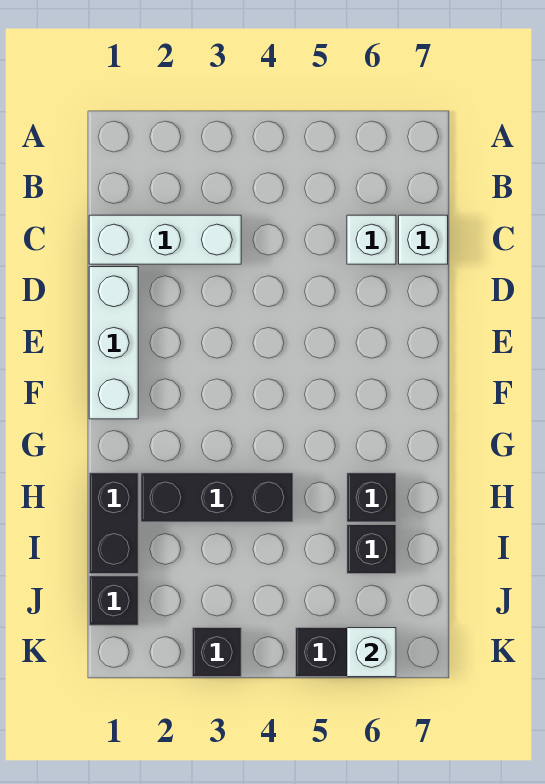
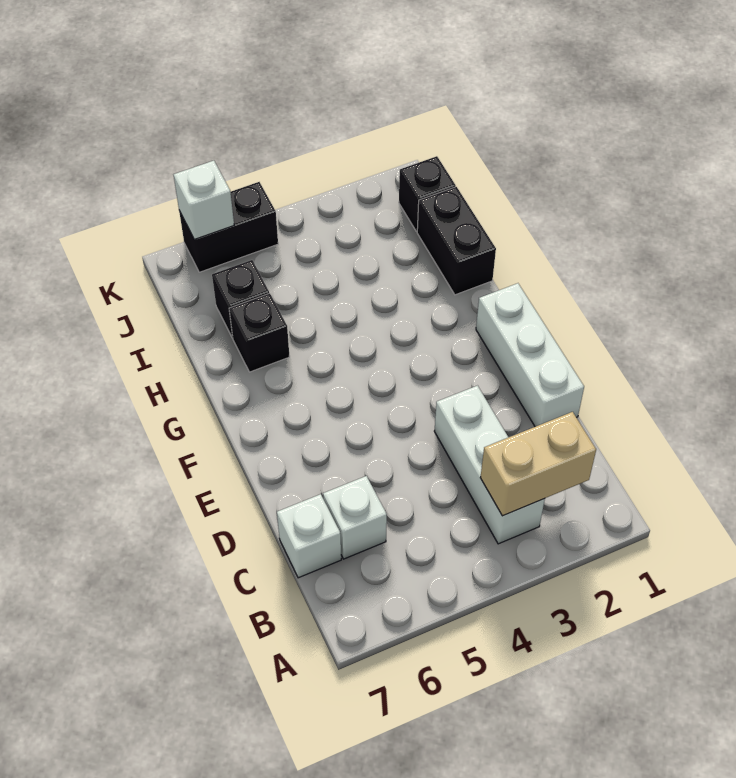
none -> tan 1x2 brick [480,412,596,516]
white 1x3 brick [89,215,241,264] -> white 1x3 brick turned to [434,386,545,544]
black 1x3 brick [141,473,293,522] -> none
black 1x1 brick [192,628,241,677] -> none

